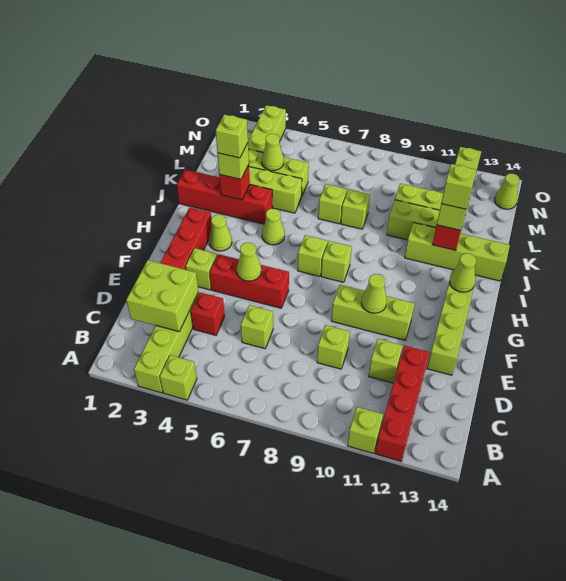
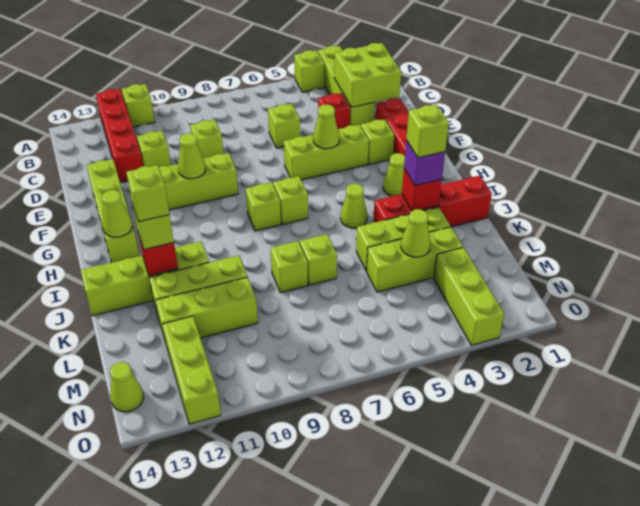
red 1x3 brick [209,254,289,308] -> lime 1x3 brick [284,124,369,180]
lime 1x1 brick [217,143,249,179] -> purple 1x1 brick [404,140,445,186]

